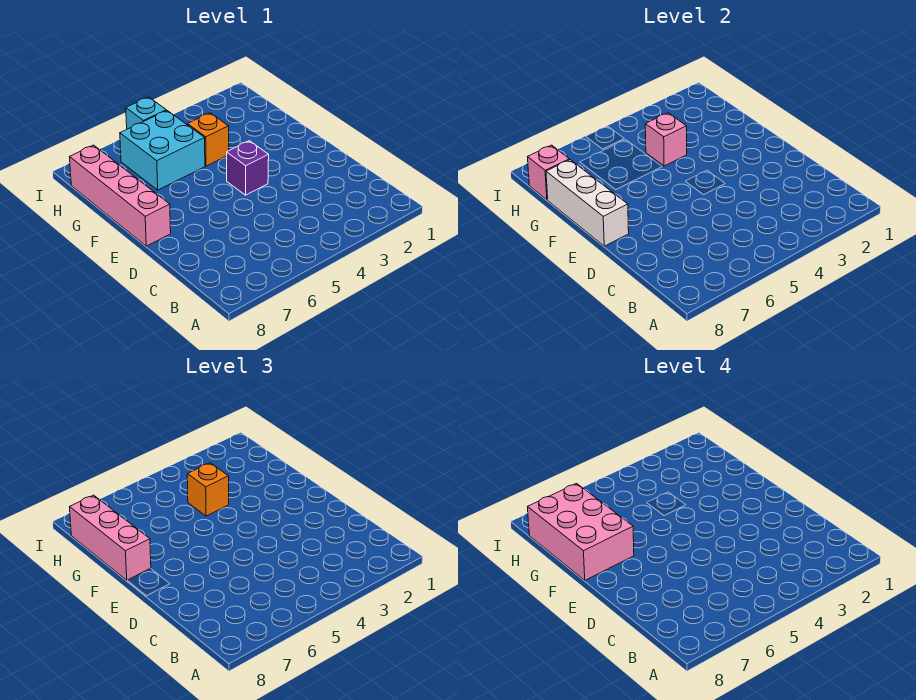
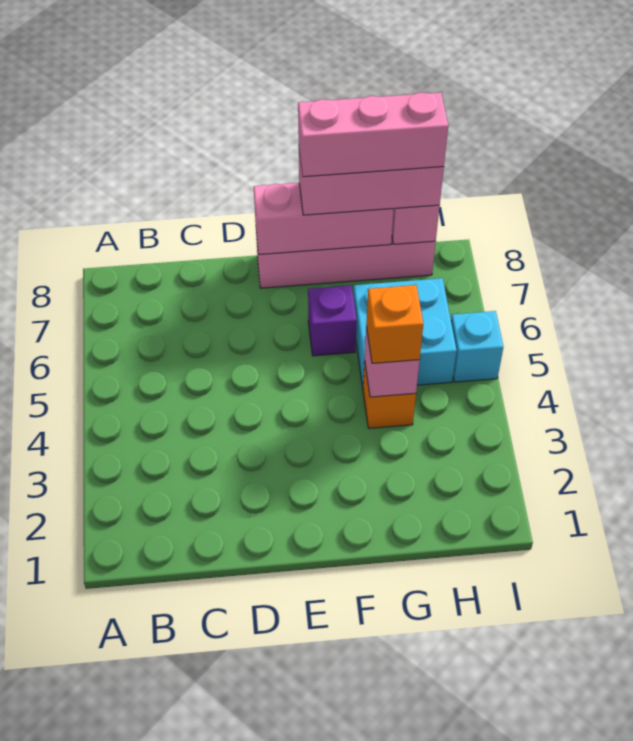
purple 1x1 brick [227,141,269,195] -> purple 1x1 brick moved to [308,285,357,356]
white 1x3 brick [546,160,629,246] -> pink 1x3 brick [254,183,394,255]
pink 2x3 brick [528,484,634,580] -> pink 1x3 brick [298,92,448,177]

